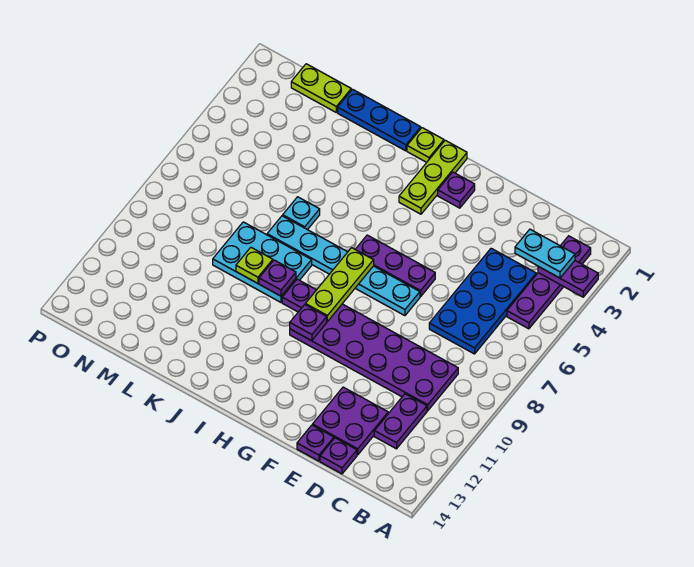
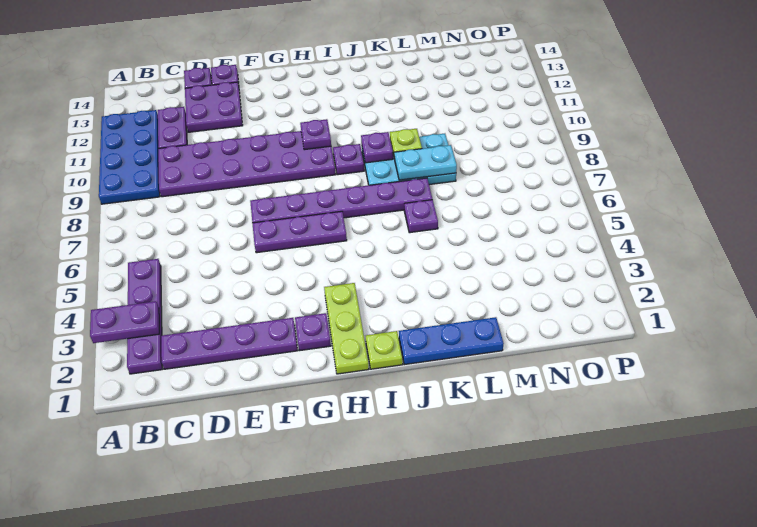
cyan 1x2 plate [515,229,575,278] -> cyan 1x2 plate moved to [394,145,457,180]
none -> purple 1x4 plate [161,318,298,369]
blue 2x4 plate [429,248,536,354] -> blue 2x4 plate moved to [99,110,160,204]
cyan 1x6 plate [267,216,420,316] -> purple 1x6 plate [250,178,432,223]
lime 1x3 plate [305,248,374,321] -> none
cyan 1x1 plate [283,197,320,230] -> purple 1x1 plate [404,200,438,233]
lime 1x2 plate [291,64,351,112] -> none

